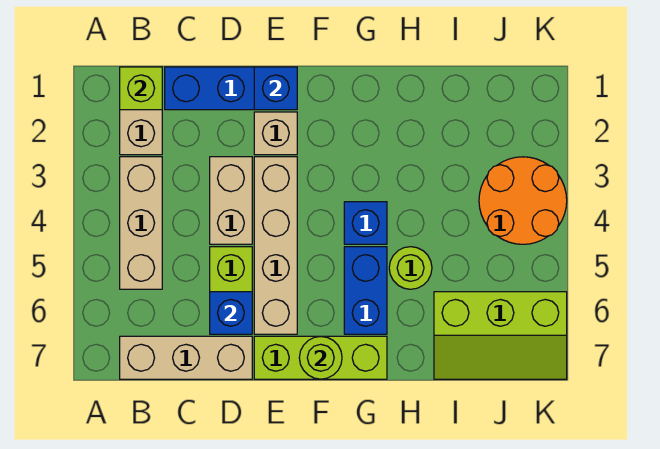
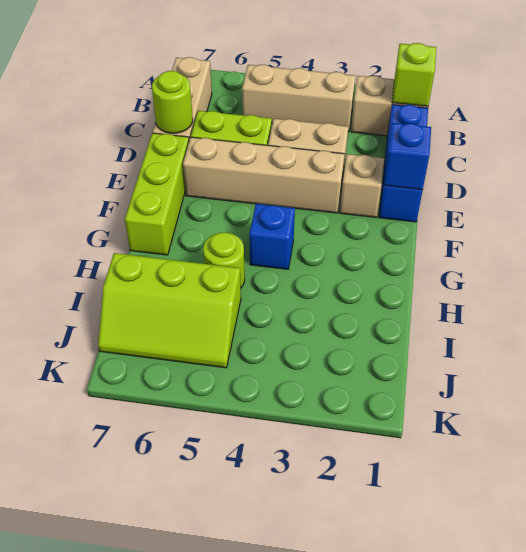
blue 1x1 brick [210,292,252,334] -> none
lime 1x1 round brick [299,336,342,379] -> lime 1x1 round brick moved to [152,71,193,133]
blue 1x2 brick [344,247,387,334] -> none
lime 2x3 slope [434,292,567,379] -> lime 2x3 slope turned to [98,253,241,368]
orange 2x2 round brick [479,157,567,244] -> none

